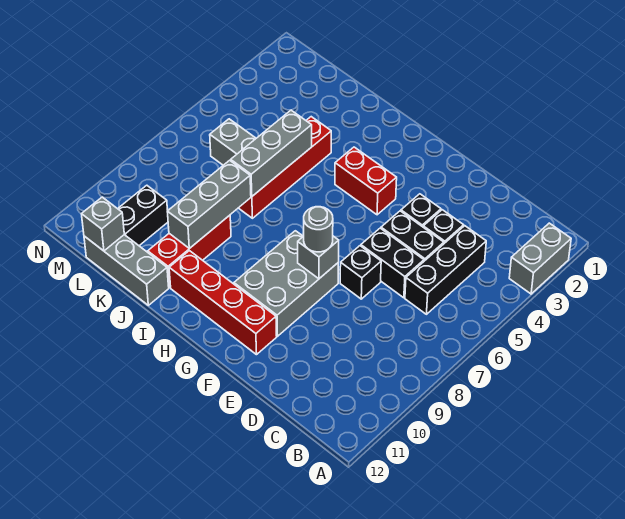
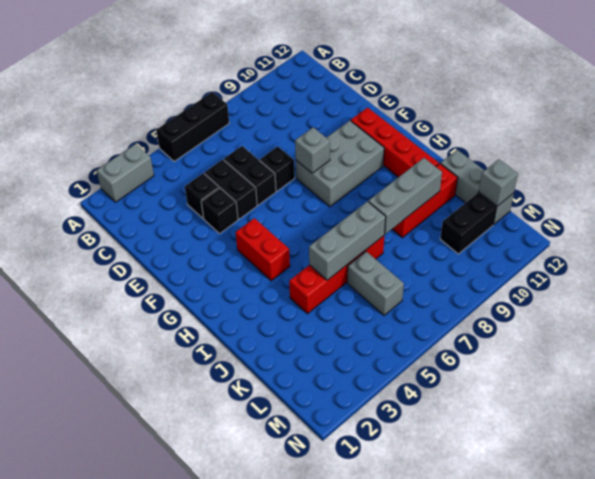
black 1x3 brick [405,226,486,314] -> black 1x3 brick moved to [156,92,229,161]
grey 1x1 round brick [304,207,333,252] -> none

